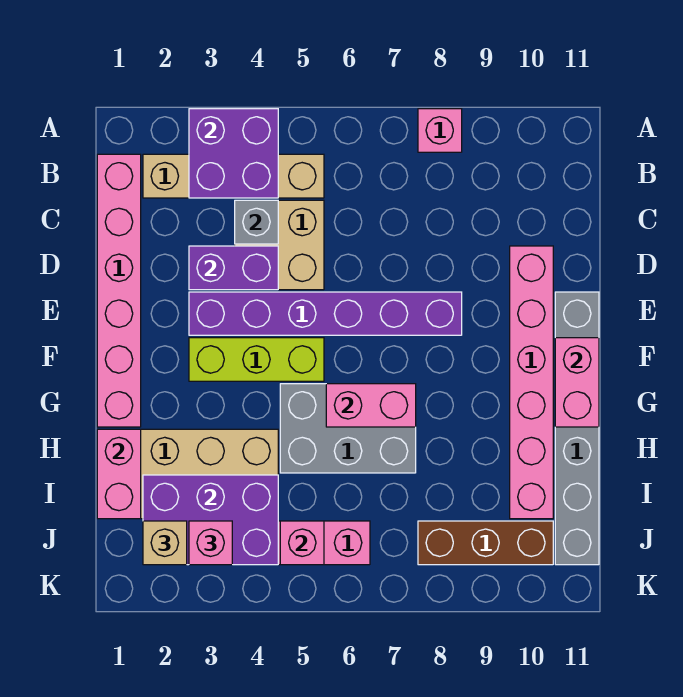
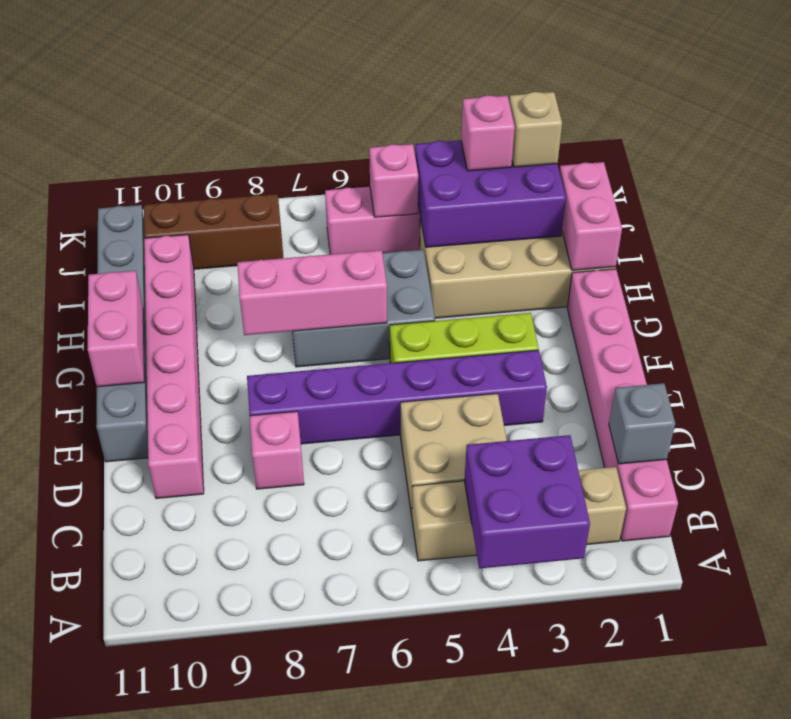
pink 1x1 brick [418,109,462,152] -> pink 1x1 brick moved to [250,412,304,489]
grey 1x1 brick [235,200,278,244] -> grey 1x1 brick moved to [609,383,675,464]
purple 1x2 brick [189,246,278,290] -> none
pink 1x2 brick [326,384,416,427] -> pink 1x3 brick [237,250,387,335]

